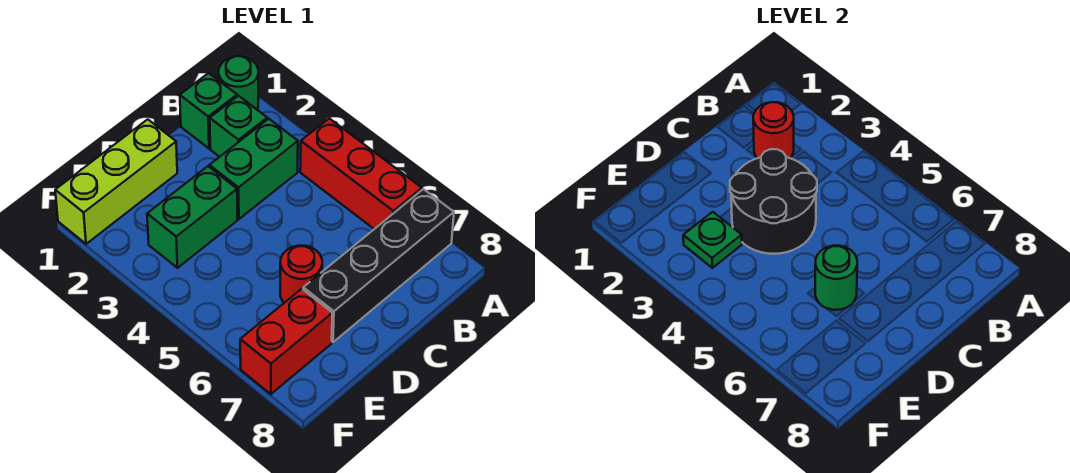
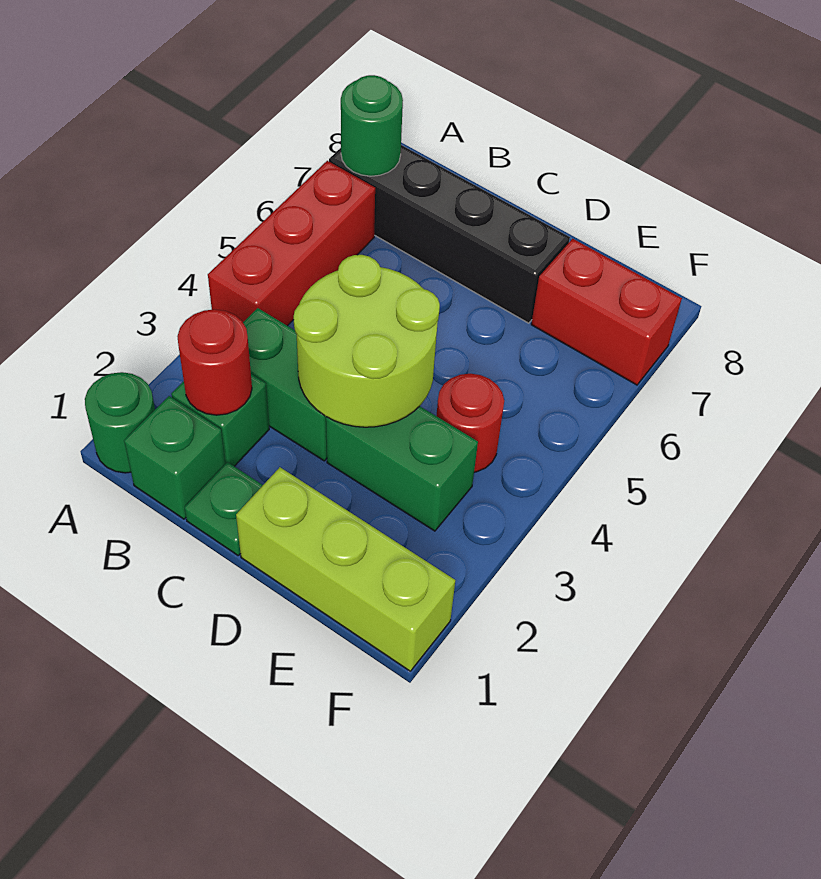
black 2x2 round brick [730,149,817,254] -> lime 2x2 round brick [294,255,440,427]
red 1x1 round brick [280,246,322,303] -> red 1x1 round brick moved to [437,374,504,472]
green 1x1 round brick [815,246,857,310] -> green 1x1 round brick moved to [341,75,403,176]
green 1x1 plate [683,212,742,268] -> green 1x1 plate moved to [184,462,263,555]

